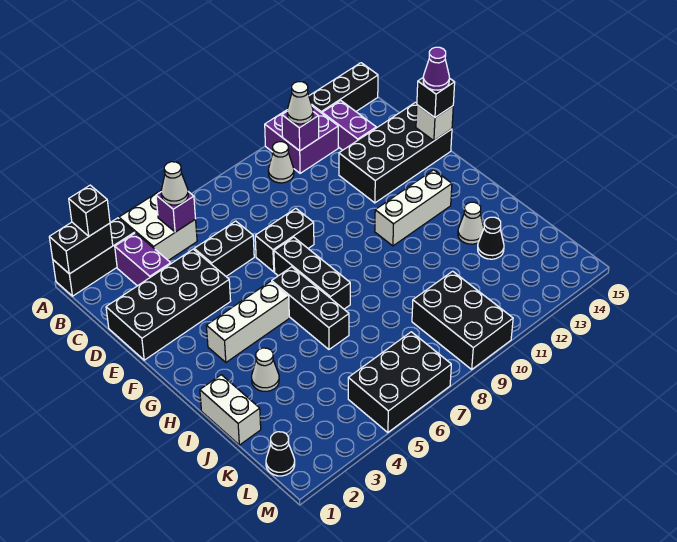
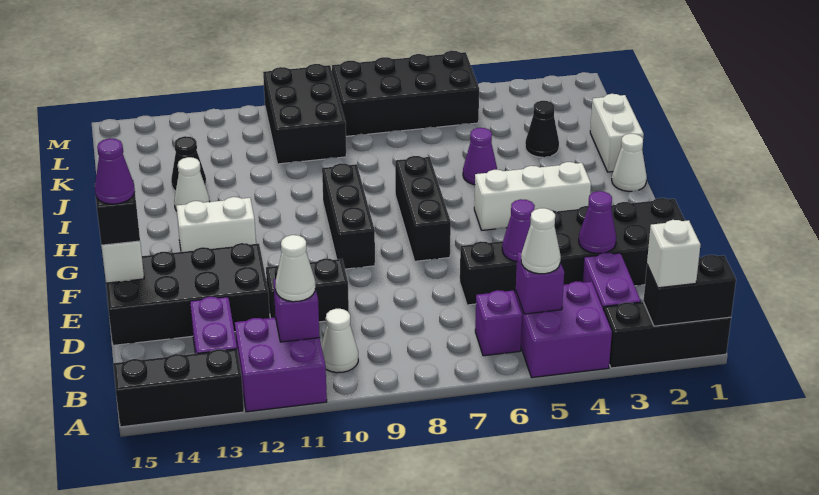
black 1x1 brick [69,185,110,236] -> white 1x1 brick [647,220,701,288]
white 2x2 brick [119,191,197,261] -> purple 2x2 brick [515,281,612,378]
none -> purple 1x1 brick [475,290,522,356]
none -> purple 1x1 cone [579,191,616,253]
none -> purple 1x1 cone [502,199,535,262]
black 1x2 brick [255,208,314,272] -> black 1x2 brick moved to [266,259,349,322]
black 1x3 brick [272,267,349,349] -> black 1x3 brick moved to [322,163,375,269]
white 1x3 brick [375,170,452,246] -> white 1x2 brick [176,197,256,252]
white 1x1 cone [252,348,279,391] -> white 1x1 cone moved to [612,134,647,191]
none -> purple 1x1 cone [463,128,497,185]
black 1x1 cone [266,432,295,476] -> black 1x1 cone moved to [525,101,559,157]
black 2x3 brick [348,332,451,433] -> black 2x4 brick [332,51,479,136]

